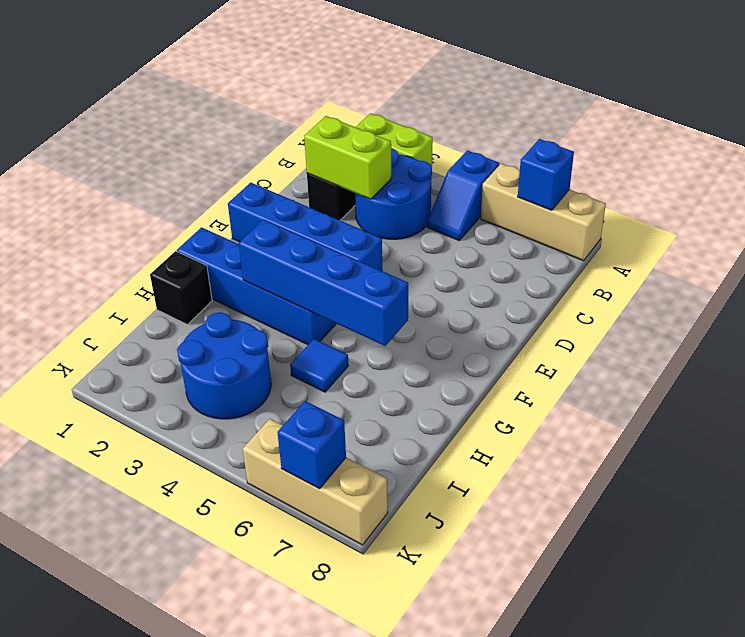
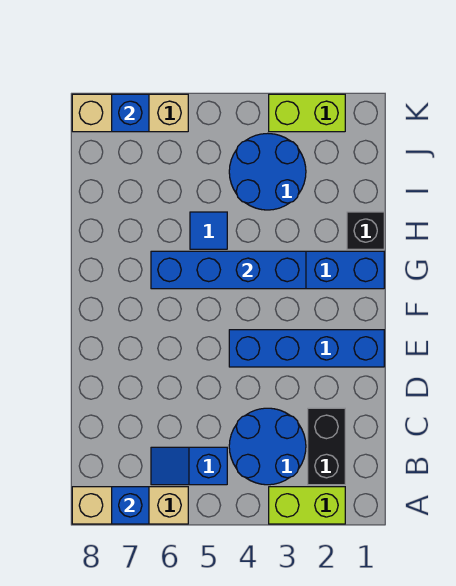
blue 1x2 slope [427,150,499,240] -> blue 1x2 slope turned to [151,447,227,485]
lime 1x2 brick [304,116,391,199] -> lime 1x2 brick moved to [269,94,345,132]

